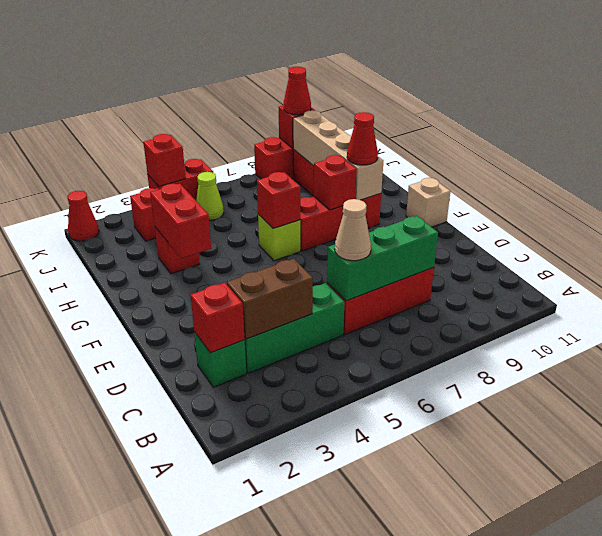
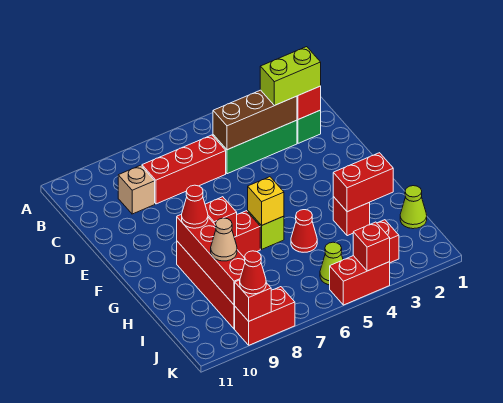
none -> lime 1x2 brick [260,47,321,106]
brown 1x2 brick [227,259,313,339] -> brown 1x3 brick [213,90,297,150]
green 1x3 brick [327,216,438,301] -> none
tan 1x1 cone [335,199,371,261] -> tan 1x1 cone moved to [211,218,237,261]
tan 1x1 brick [406,178,450,227] -> tan 1x1 brick moved to [118,165,155,214]
red 1x2 brick [150,184,211,259] -> red 1x2 brick turned to [333,153,393,212]
red 1x1 brick [257,172,300,229] -> yellow 1x1 brick [248,177,284,226]
tan 1x4 brick [293,110,383,200] -> red 1x4 brick [177,214,245,305]
none -> lime 1x1 cone [400,186,427,229]
red 1x1 cone [68,191,99,241] -> red 1x1 cone moved to [291,210,317,252]

